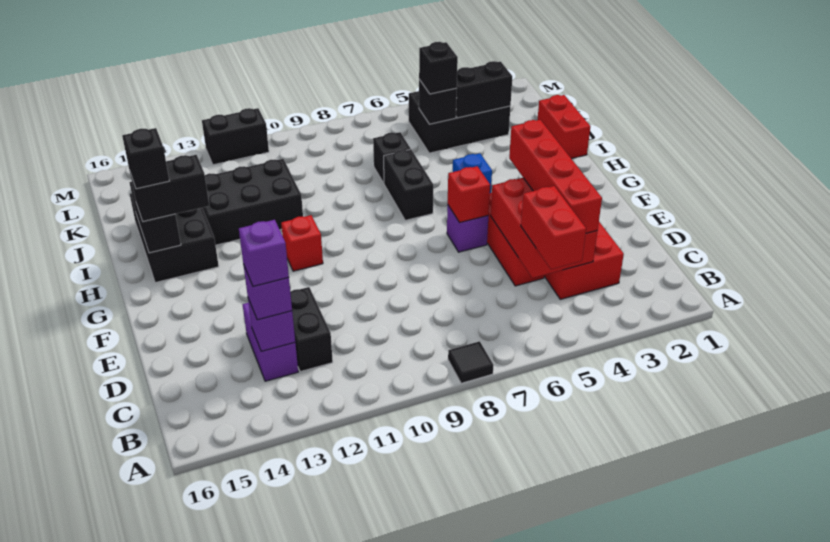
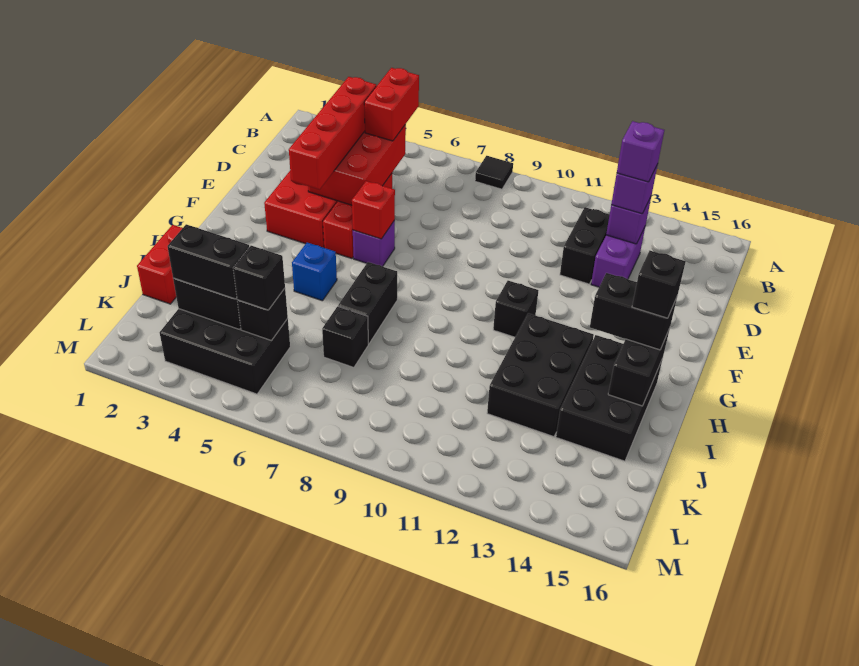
red 1x1 brick [281,215,323,271] -> black 1x1 brick [493,281,538,337]
black 2x3 brick [203,159,303,245] -> black 2x3 brick turned to [487,313,594,437]
black 1x2 brick [202,108,269,165] -> black 1x2 brick moved to [168,224,249,299]

